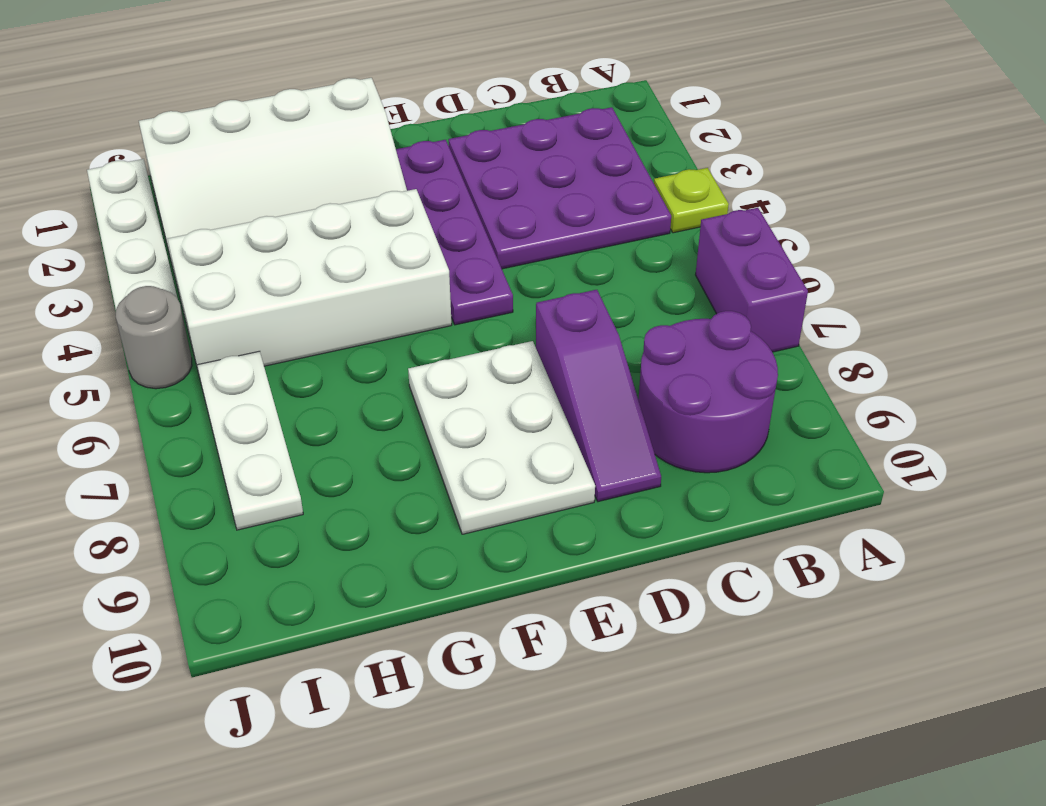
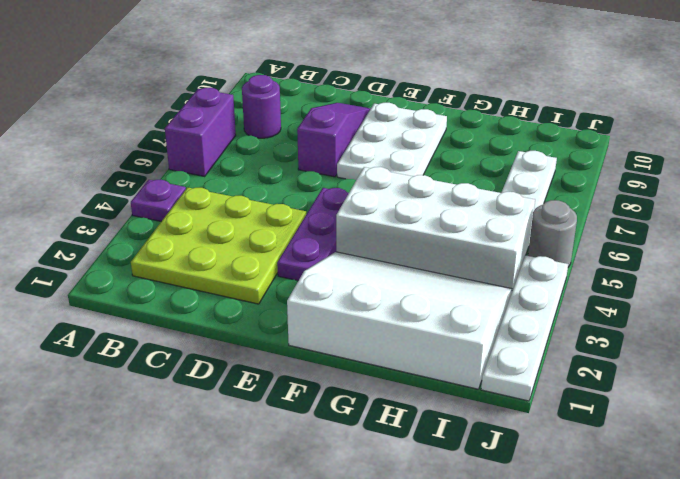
lime 1x1 plate [654,168,729,233] -> purple 1x1 plate [131,180,186,221]
purple 3x3 plate [449,107,671,269] -> lime 3x3 plate [131,187,306,304]
purple 2x2 round brick [638,311,778,473] -> purple 1x1 round brick [242,75,281,138]
purple 1x4 plate [396,140,513,325] -> purple 1x3 plate [277,188,349,281]

